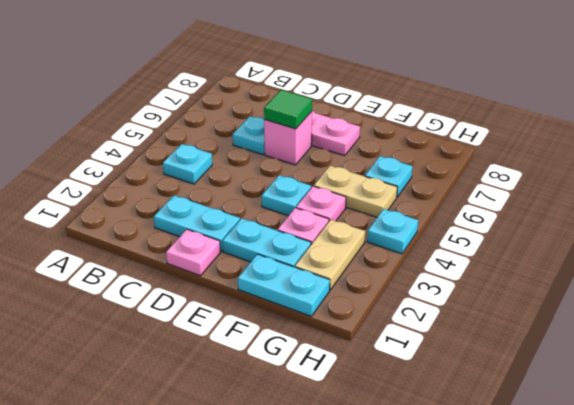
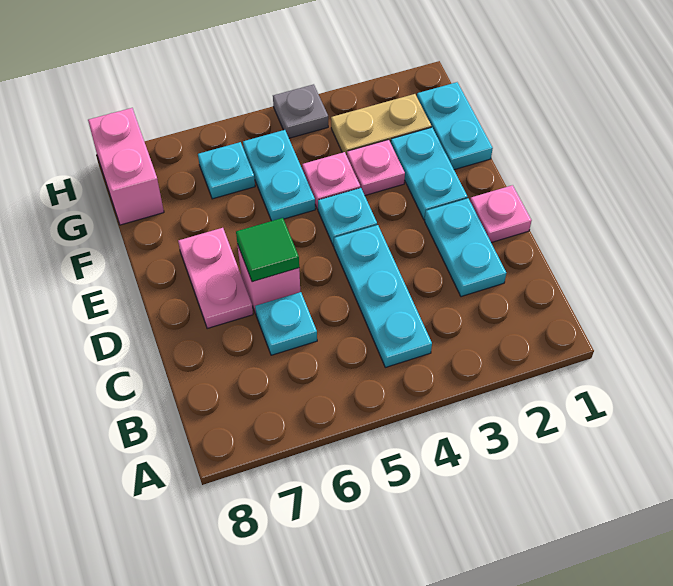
cyan 1x1 plate [163,144,212,184] -> cyan 1x3 plate [334,225,432,367]
tan 1x2 plate [314,166,397,217] -> cyan 1x2 plate [243,130,315,221]
none -> pink 1x2 brick [88,108,164,225]
cyan 1x1 plate [367,209,418,254] -> grey 1x1 plate [273,84,328,138]

